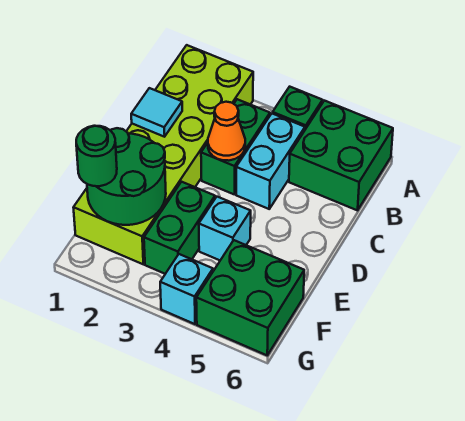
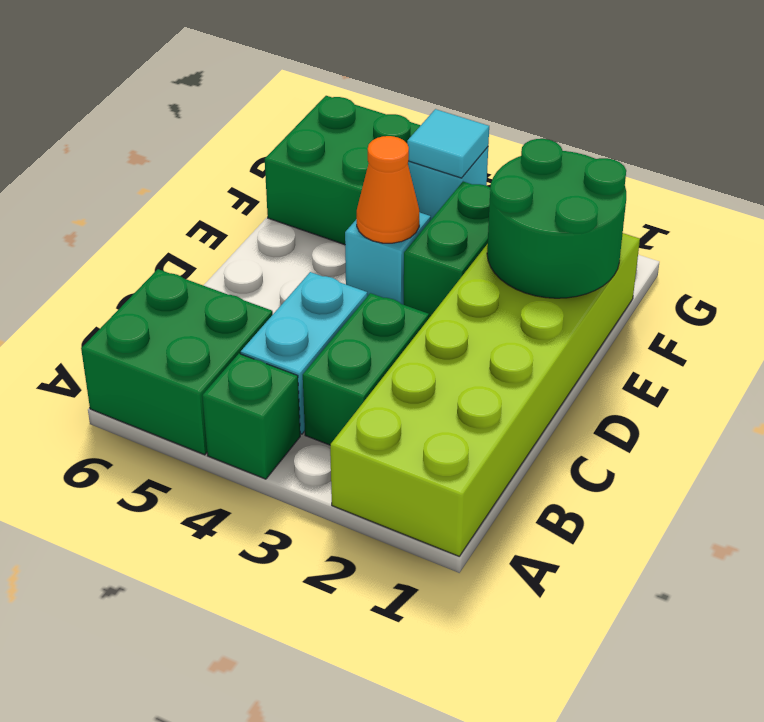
cyan 1x1 tile [131,88,182,137] -> cyan 1x1 tile moved to [407,109,489,178]
orange 1x1 cone [208,102,245,161] -> orange 1x1 cone moved to [357,136,419,243]
green 1x1 round brick [76,126,117,186] -> none

